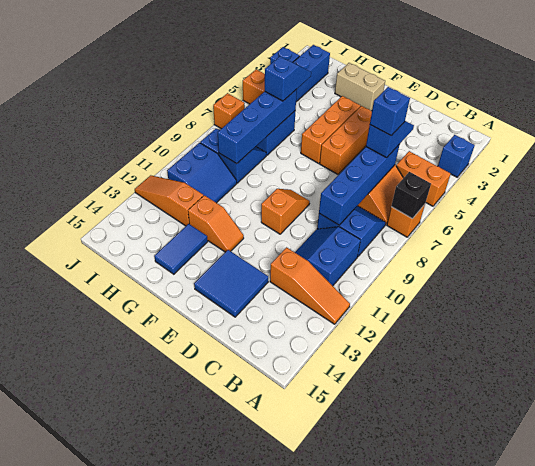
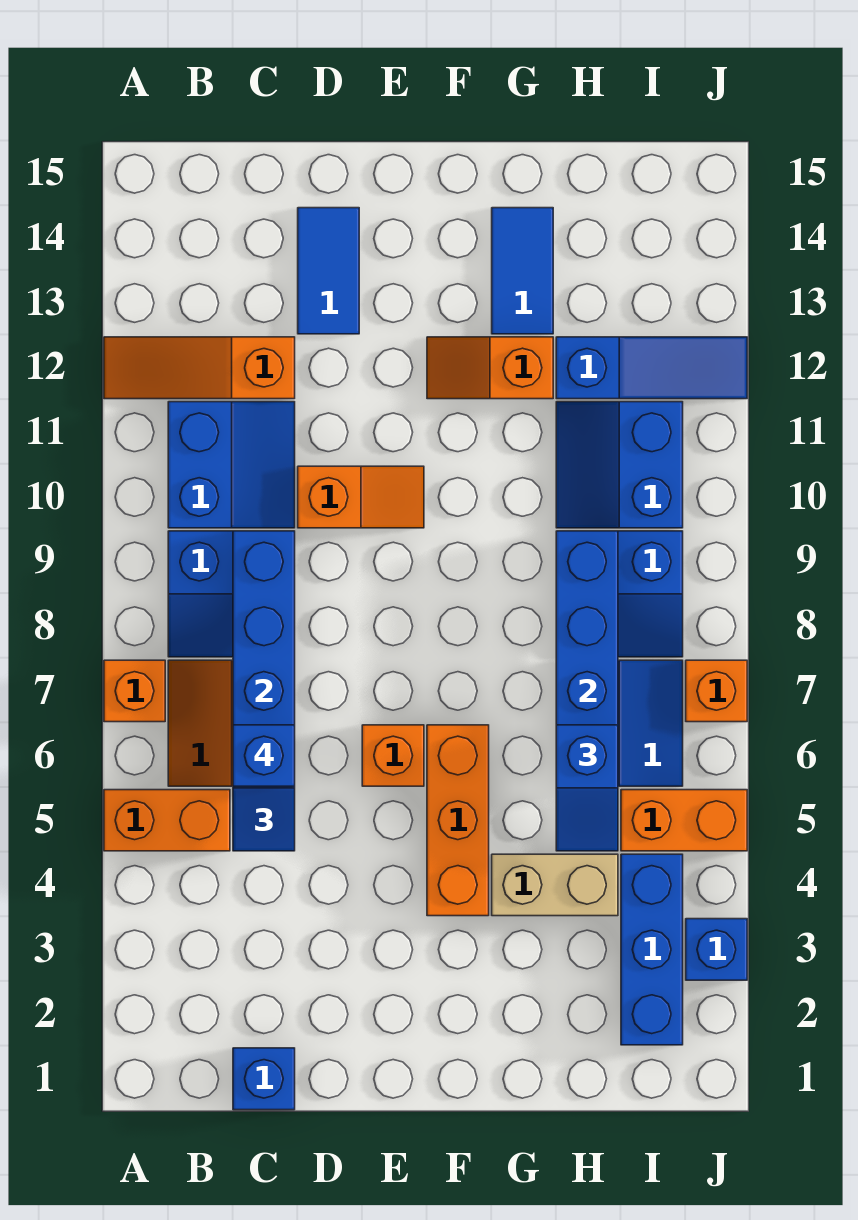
blue 1x1 brick [438,135,475,177] -> blue 1x1 brick moved to [233,1048,295,1110]
black 1x1 brick [391,172,431,219] -> none
blue 2x2 tile [194,250,268,317] -> blue 1x2 tile [298,208,359,334]
orange 1x3 brick [320,106,372,174] -> orange 1x1 brick [362,725,424,786]
orange 1x2 slope [261,189,310,234] -> orange 1x2 slope turned to [298,466,424,528]
tan 1x2 brick [335,63,385,111] -> tan 1x2 brick moved to [492,854,618,916]
orange 1x3 slope [135,175,203,226] -> blue 1x3 slope [556,337,747,399]

